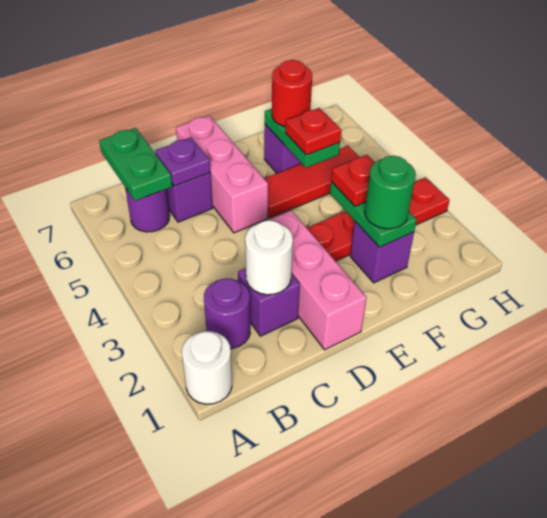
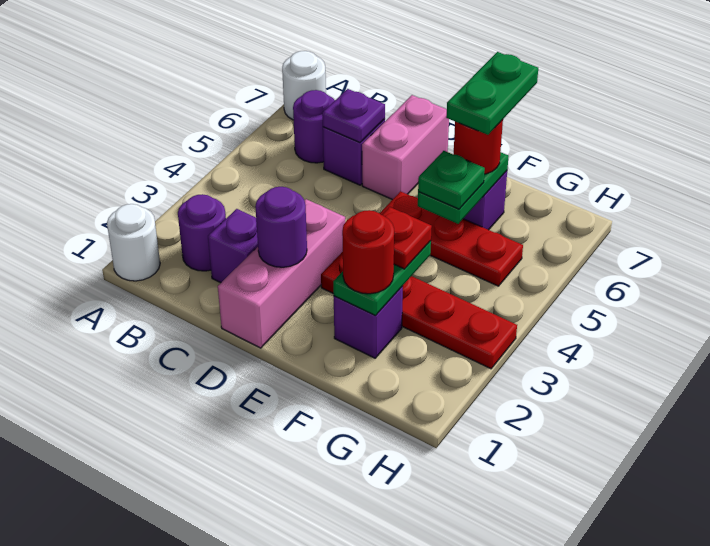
green 1x2 plate [99,128,172,201] -> green 1x2 plate moved to [446,52,538,135]
white 1x1 round brick [245,220,293,295] -> white 1x1 round brick moved to [282,51,326,120]
none -> purple 1x1 round brick [255,187,307,267]
pink 1x3 brick [176,116,268,233] -> pink 1x2 brick [362,95,449,200]
red 1x3 tile [264,146,360,218] -> red 1x3 plate [380,191,523,286]
green 1x1 round brick [365,156,416,229] -> red 1x1 round brick [342,210,394,294]
red 1x1 plate [286,108,341,155] -> green 1x1 plate [418,151,485,209]

